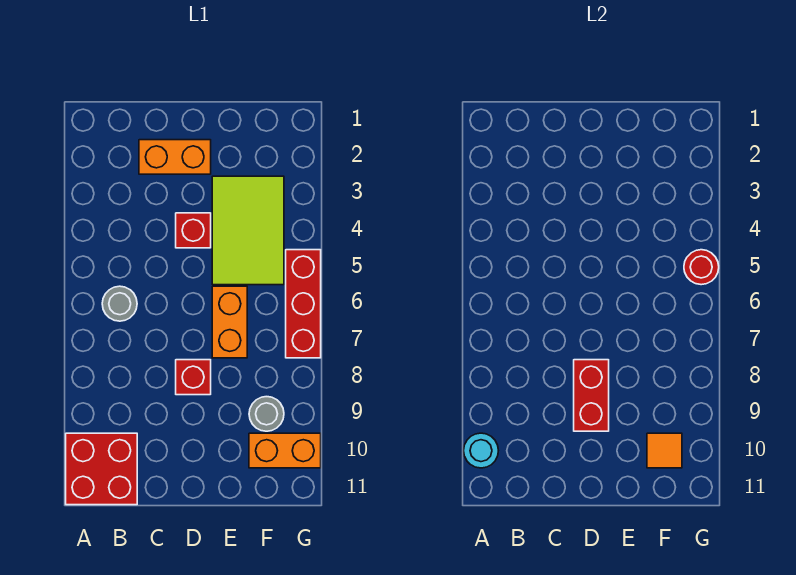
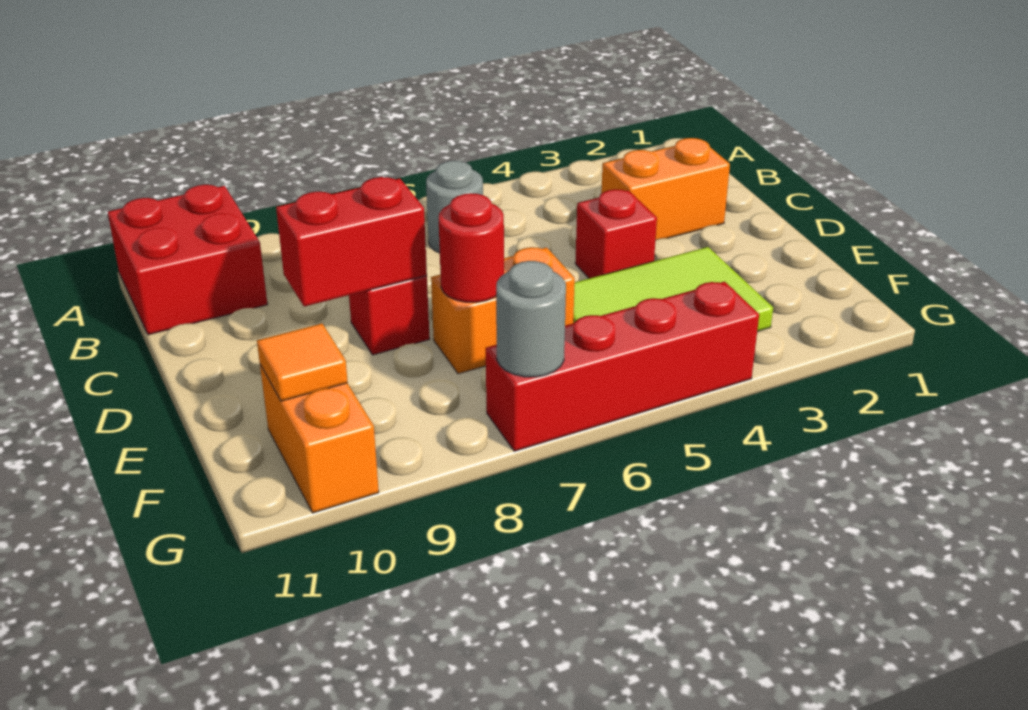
cyan 1x1 round brick [464,433,498,468] -> none
orange 1x2 brick [139,140,211,174] -> orange 1x2 brick turned to [601,138,730,240]
grey 1x1 round brick [249,397,284,431] -> grey 1x1 round brick moved to [496,261,566,377]
red 1x3 brick [286,250,321,358] -> red 1x4 brick [486,282,759,451]
red 1x1 round brick [684,250,719,285] -> red 1x1 round brick moved to [439,193,504,302]

